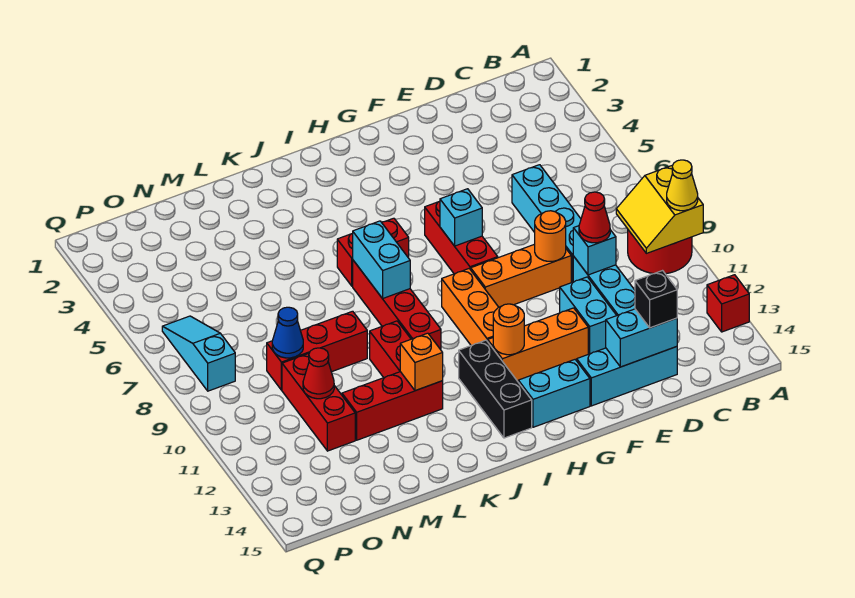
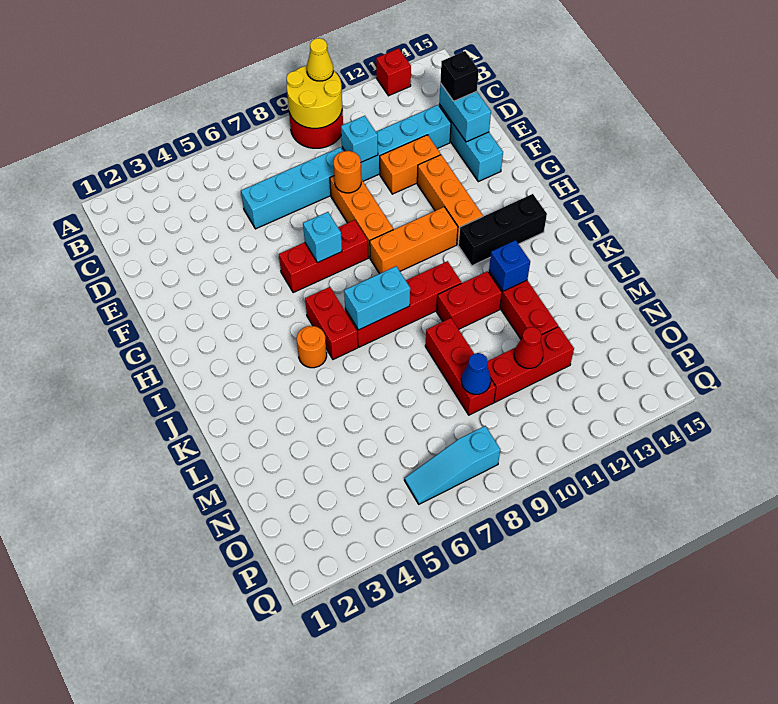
yellow 2x2 slope [616,166,703,253] -> yellow 2x2 round brick [286,66,342,128]
red 1x1 cone [579,192,610,243] -> none
cyan 1x2 brick [560,277,617,354] -> orange 1x2 brick [380,135,441,194]
cyan 1x2 brick [518,360,590,427] -> none
orange 1x1 round brick [493,304,524,355] -> orange 1x1 round brick moved to [297,326,327,368]
orange 1x1 brick [400,333,443,391] -> blue 1x1 brick [489,240,530,291]

